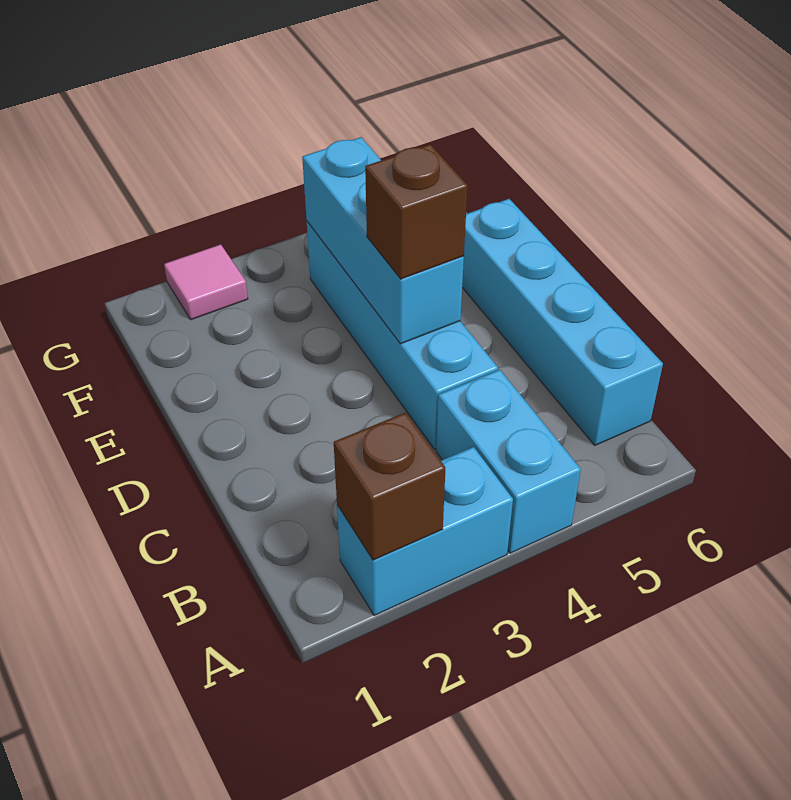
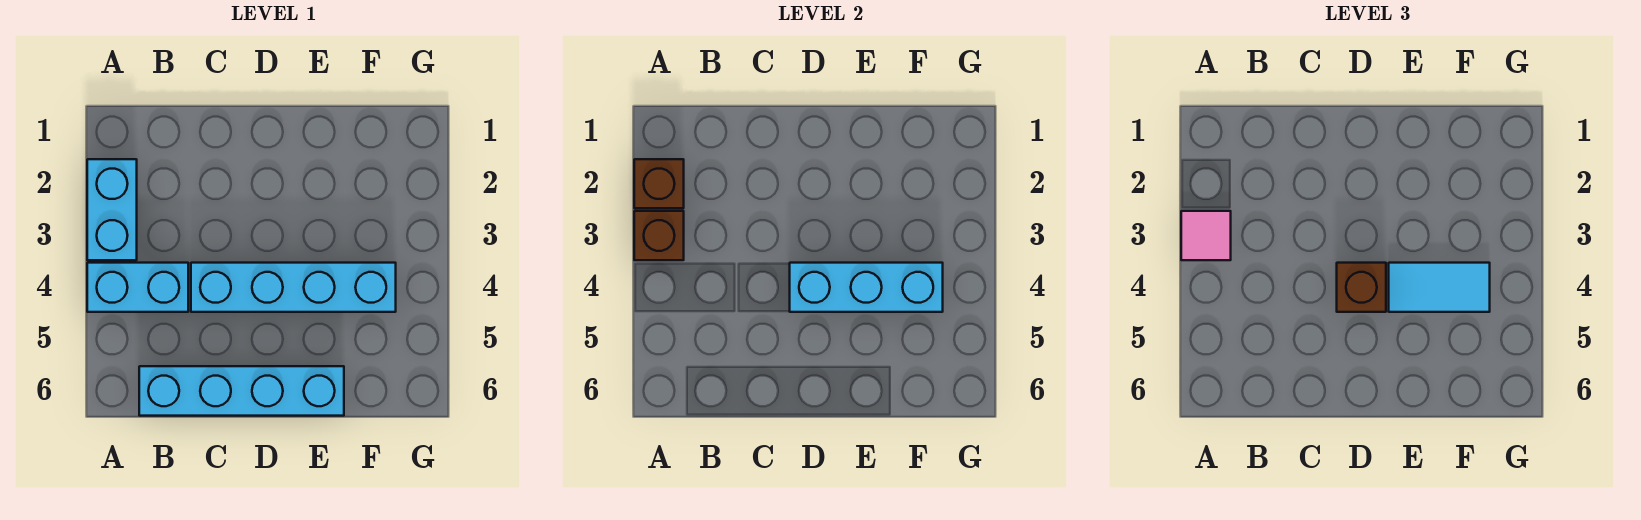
none -> brown 1x1 brick [634,211,684,260]
none -> cyan 1x2 tile [1389,263,1490,312]
pink 1x1 tile [164,244,248,320] -> pink 1x1 tile moved to [1181,211,1231,260]

